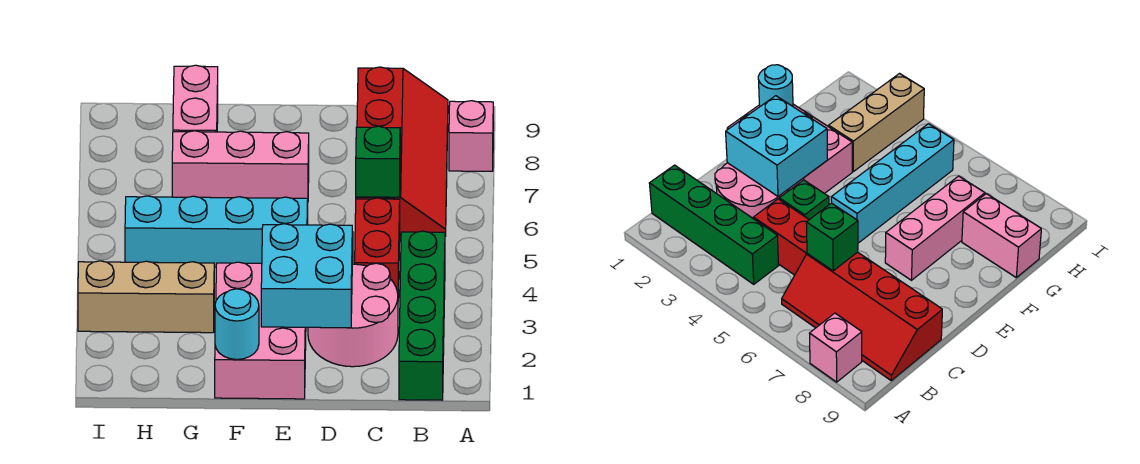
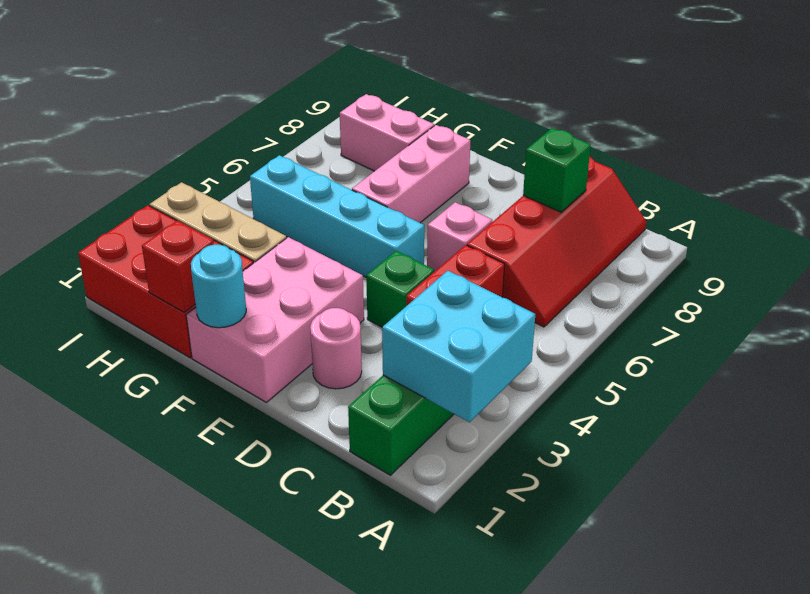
pink 1x1 brick [449,101,493,171] -> pink 1x1 brick moved to [427,202,492,272]
pink 2x2 round brick [308,263,398,367] -> pink 1x1 round brick [310,308,362,389]
green 1x1 brick [356,126,400,197] -> green 1x1 brick moved to [523,128,591,212]
cyan 2x2 brick [261,224,352,328] -> cyan 2x2 brick moved to [382,271,535,422]
pink 1x3 brick [172,131,309,199] -> pink 1x3 brick turned to [352,125,470,223]
none -> red 2x3 brick [78,205,253,358]
none -> red 1x1 brick [142,221,214,312]
pink 1x2 brick [173,65,218,132] -> pink 1x2 brick turned to [340,94,434,171]

